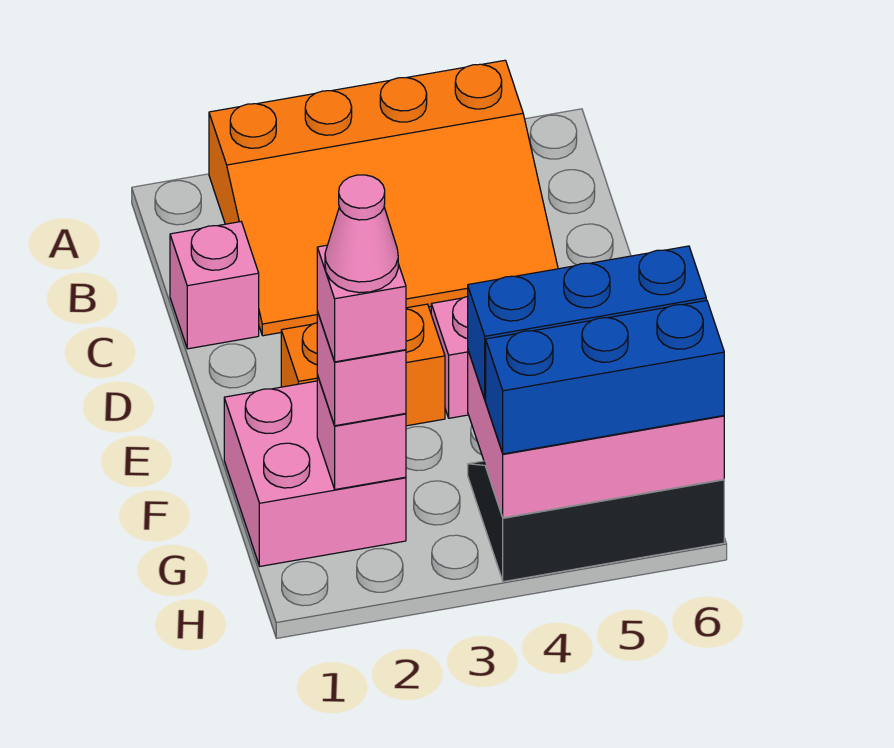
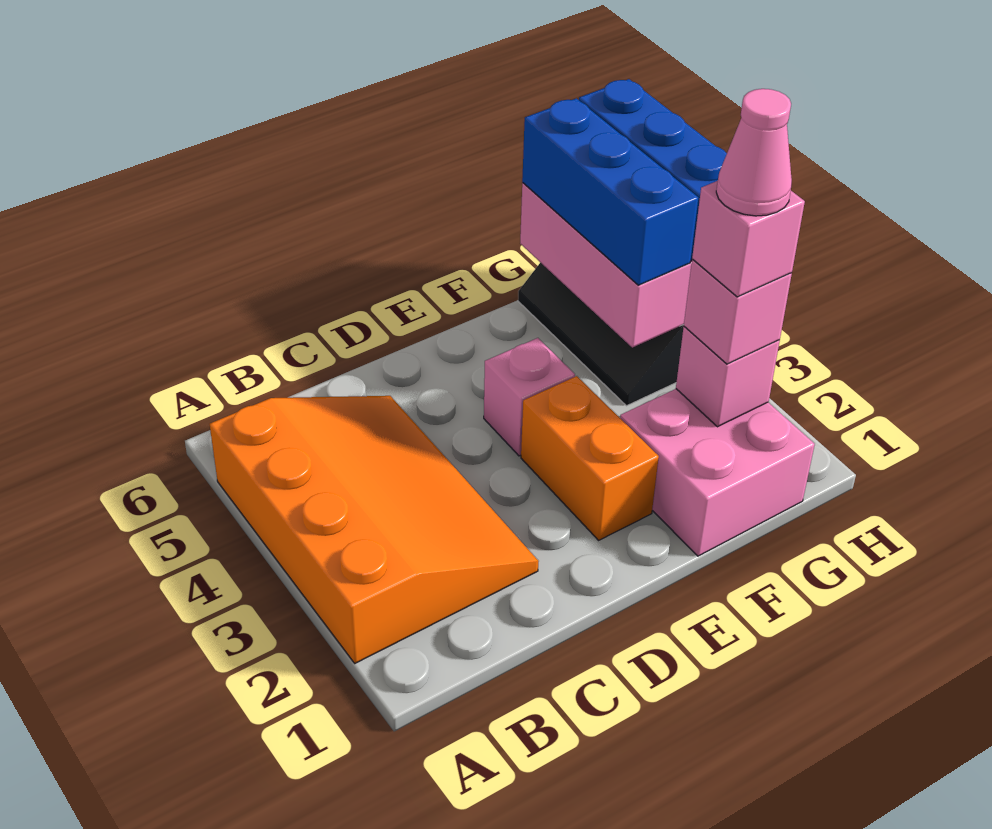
pink 1x1 brick [170,222,259,349] -> none

